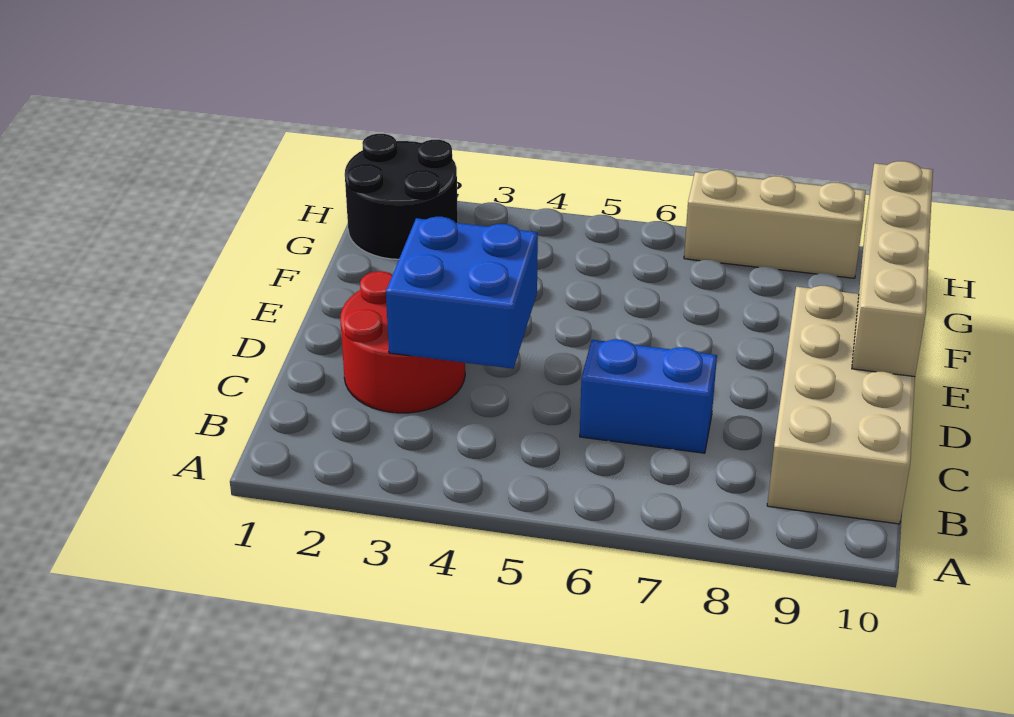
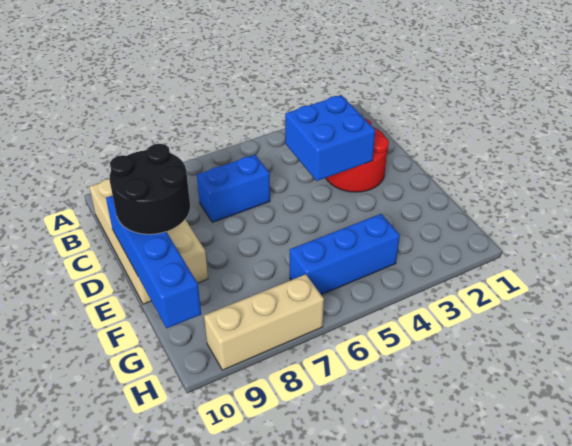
tan 1x4 brick [852,161,933,377] -> blue 1x4 brick [106,196,201,328]
black 2x2 round brick [345,134,458,259] -> black 2x2 round brick moved to [109,144,190,234]
none -> blue 1x3 brick [290,214,400,295]

